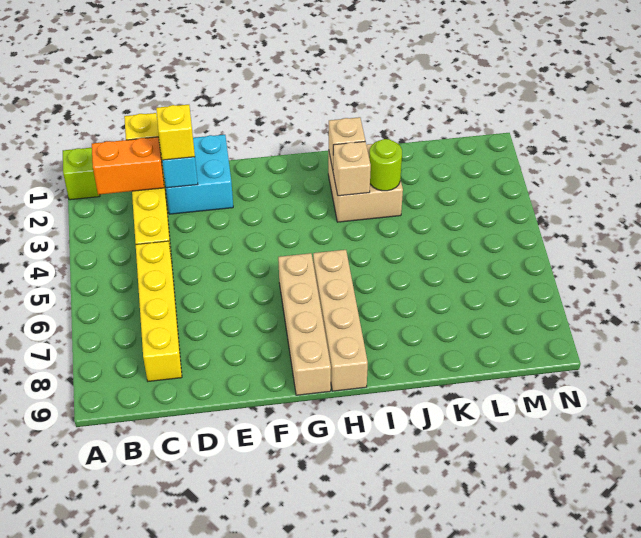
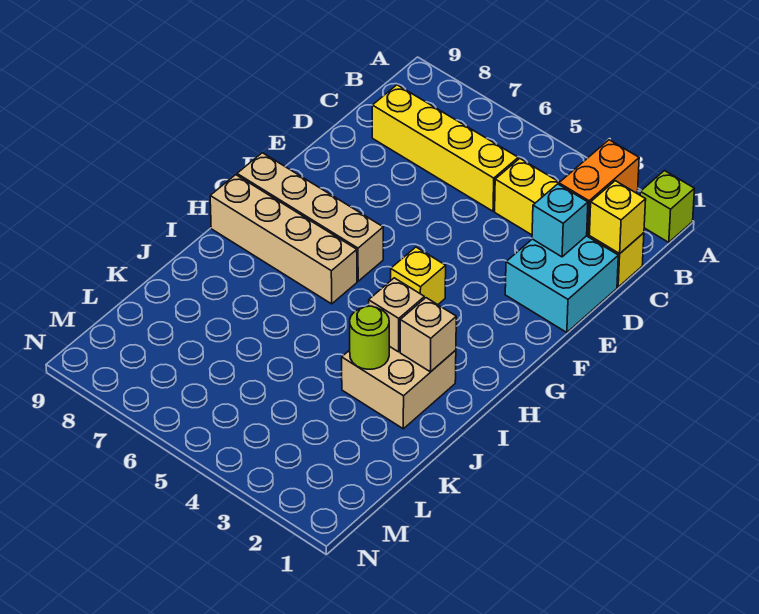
yellow 1x1 brick [156,105,195,160] -> yellow 1x1 brick moved to [391,247,446,305]

